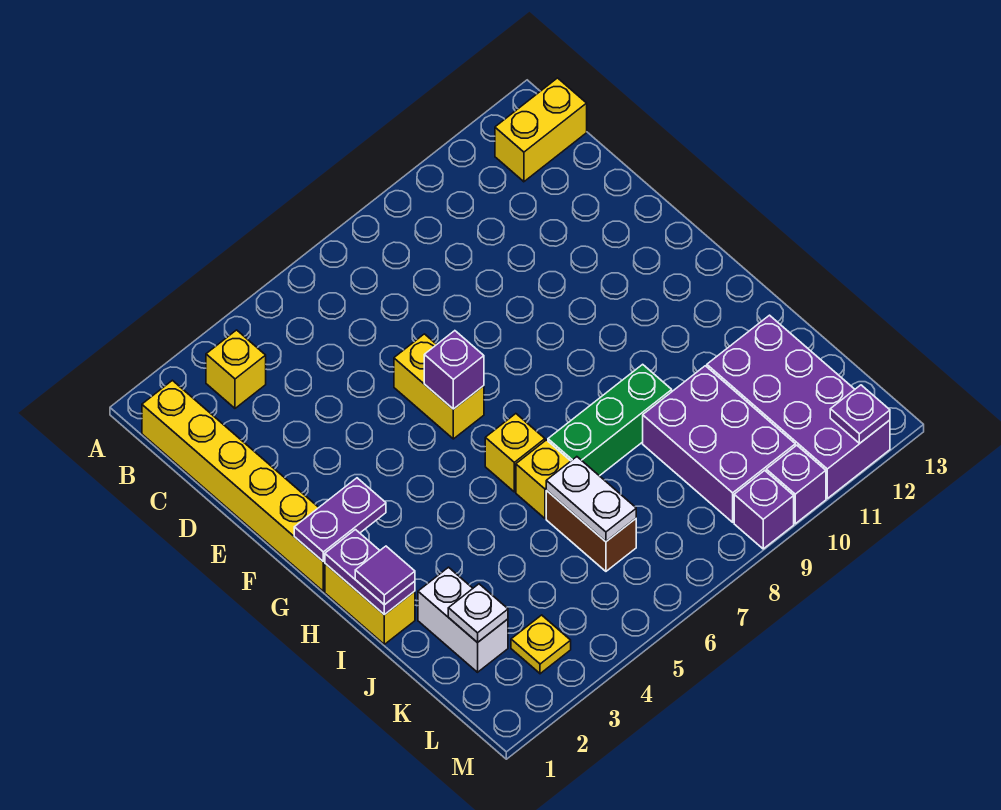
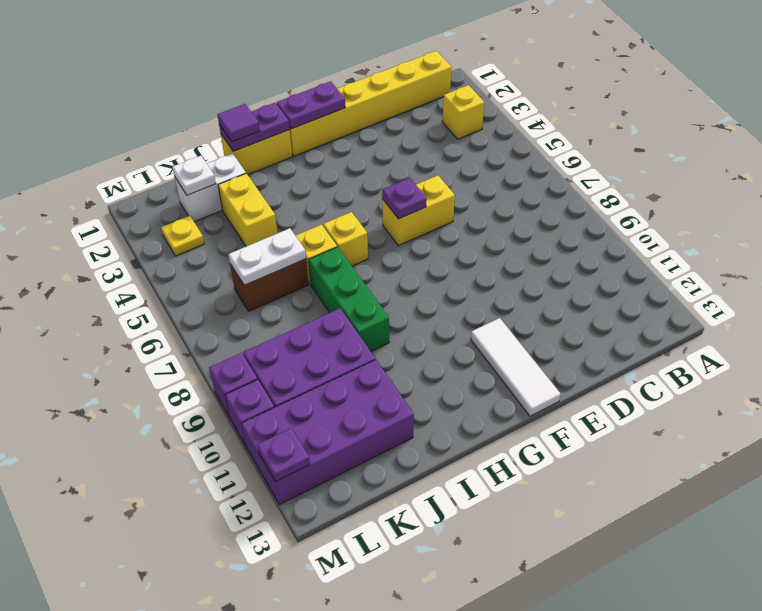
yellow 1x2 brick [495,78,587,182] -> yellow 1x2 brick moved to [218,173,277,246]
purple 1x1 brick [424,331,484,409] -> purple 1x1 plate [382,178,427,219]
none -> white 1x3 tile [471,318,561,416]
purple 1x2 plate [294,478,386,562] -> purple 1x2 plate turned to [277,81,345,129]

